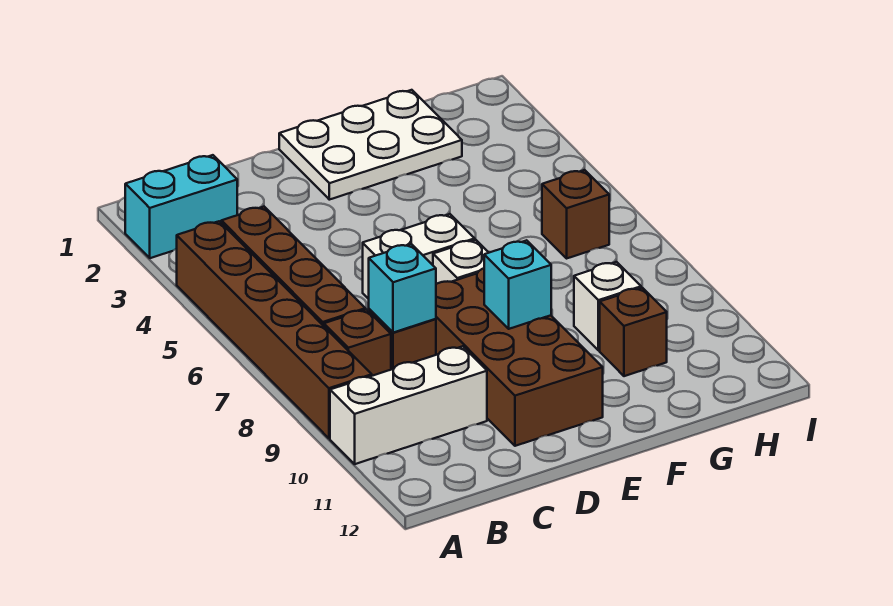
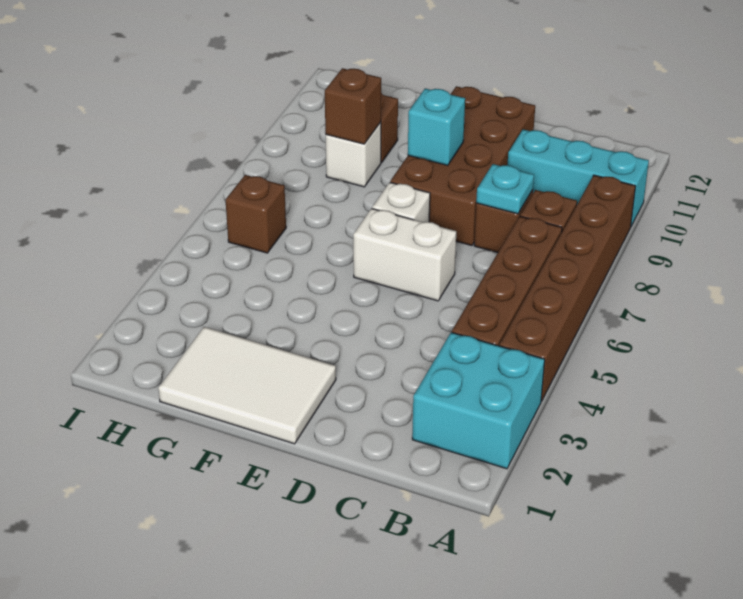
cyan 1x2 brick [125,155,237,258] -> cyan 2x2 brick [412,332,545,469]
white 1x3 brick [330,346,487,464] -> cyan 1x3 brick [508,129,649,226]
cyan 1x1 brick [369,244,436,333] -> cyan 1x1 plate [476,164,534,214]
white 2x3 plate [279,90,462,200] -> white 2x3 tile [158,327,336,444]
none -> brown 1x1 brick [325,68,381,144]

